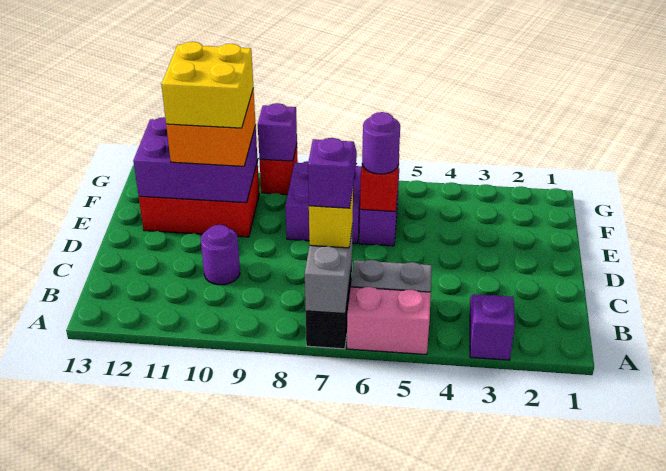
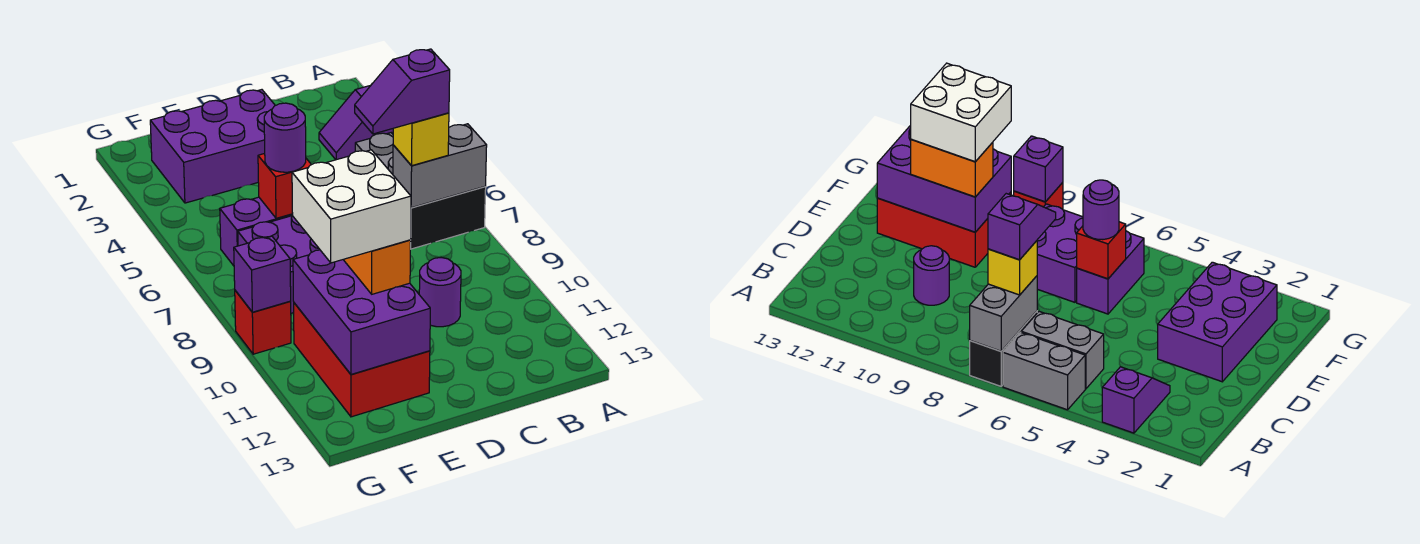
pink 1x2 brick [347,287,431,355] -> grey 1x2 brick [1003,332,1085,410]
none -> purple 2x3 brick [150,90,275,203]
orange 2x2 brick [166,88,256,166] -> orange 1x2 brick [343,240,411,294]
yellow 2x2 brick [161,42,253,128] -> white 2x2 brick [292,150,411,263]

